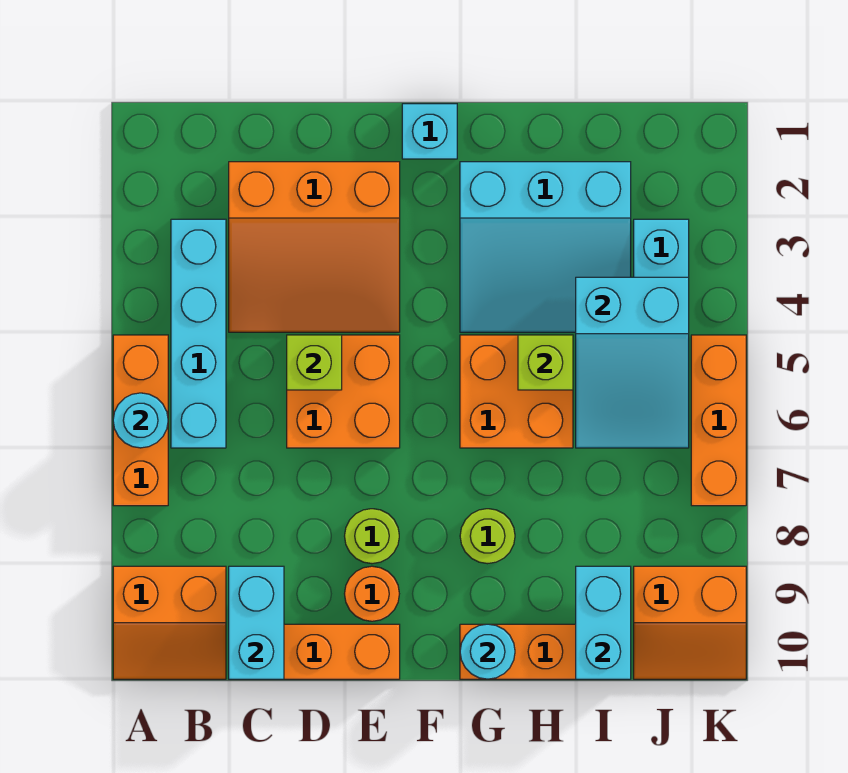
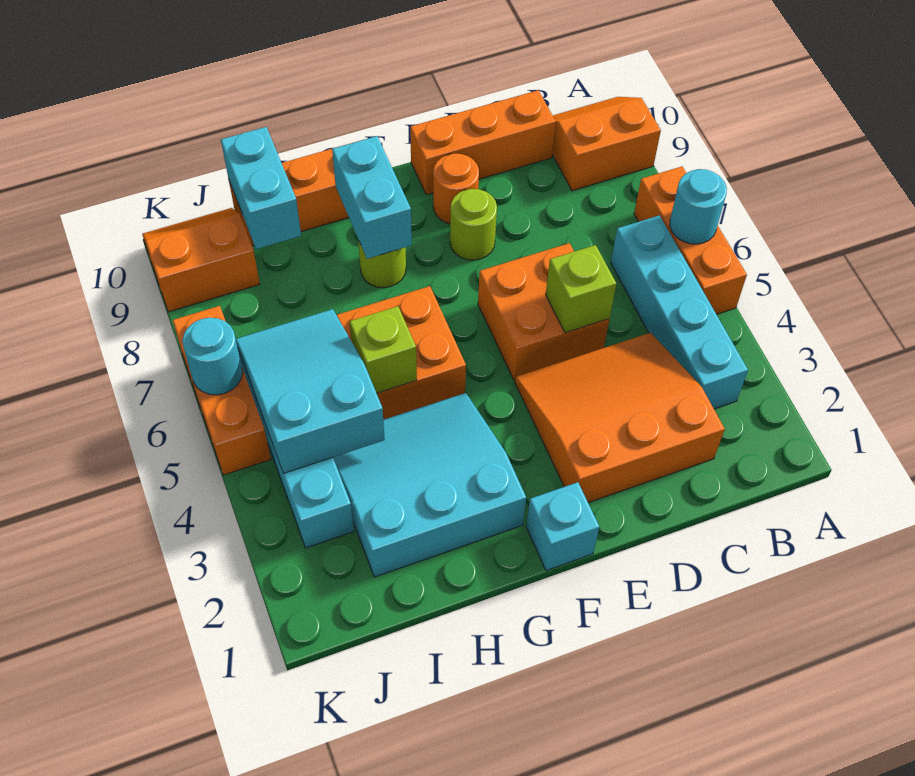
cyan 1x2 brick [229,566,284,679] -> cyan 1x2 brick moved to [332,136,412,259]
cyan 1x1 round brick [460,624,515,679] -> cyan 1x1 round brick moved to [182,318,243,395]

